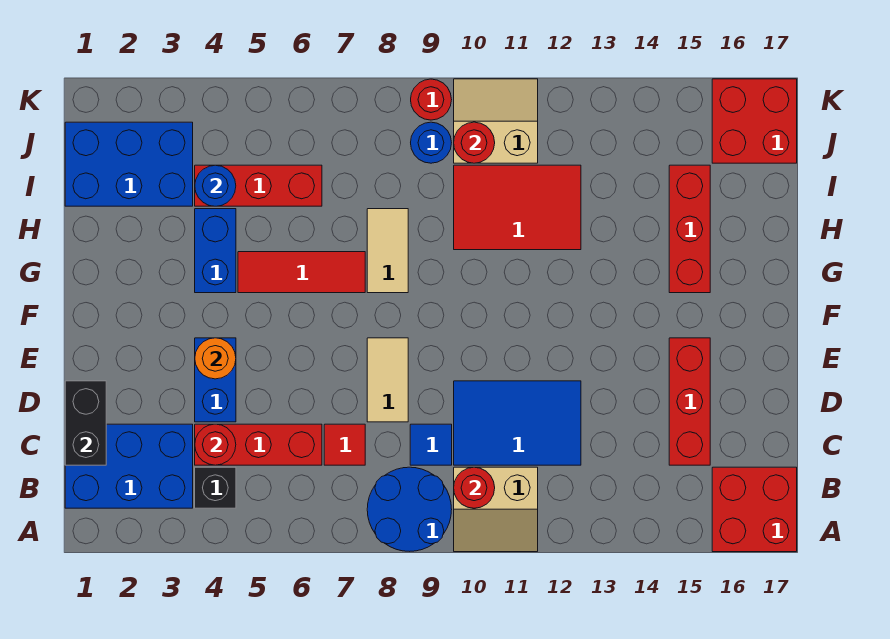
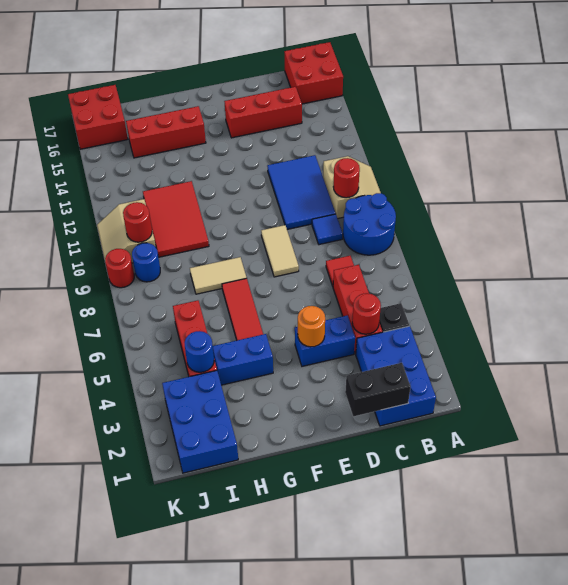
tan 1x2 tile [367,338,408,422] -> tan 1x2 tile turned to [261,225,299,277]

